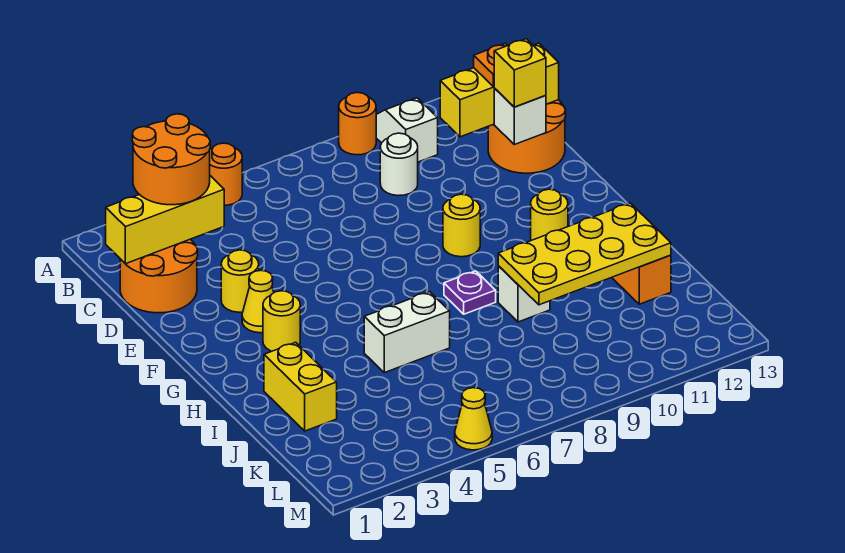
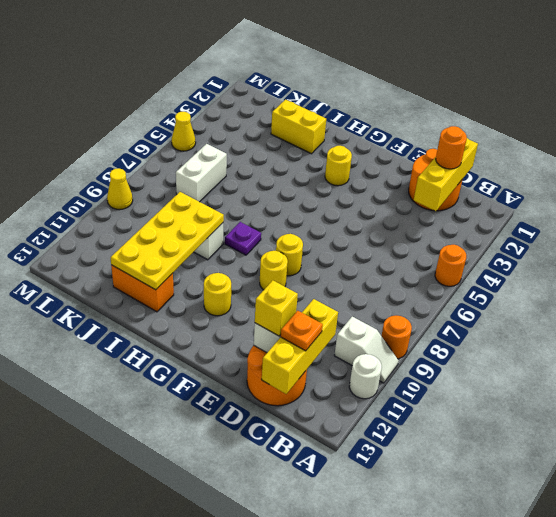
orange 2x2 round brick [132,114,210,205] -> orange 1x1 round brick [436,126,467,169]
white 1x1 round brick [380,133,418,196] -> white 1x1 round brick moved to [349,354,382,399]
yellow 1x1 round brick [221,250,259,312] -> yellow 1x1 round brick moved to [276,234,303,276]
yellow 1x1 cone [242,270,274,333] -> yellow 1x1 cone moved to [107,168,133,210]
white 1x2 brick [364,292,450,373] -> white 1x2 brick moved to [176,144,227,202]

